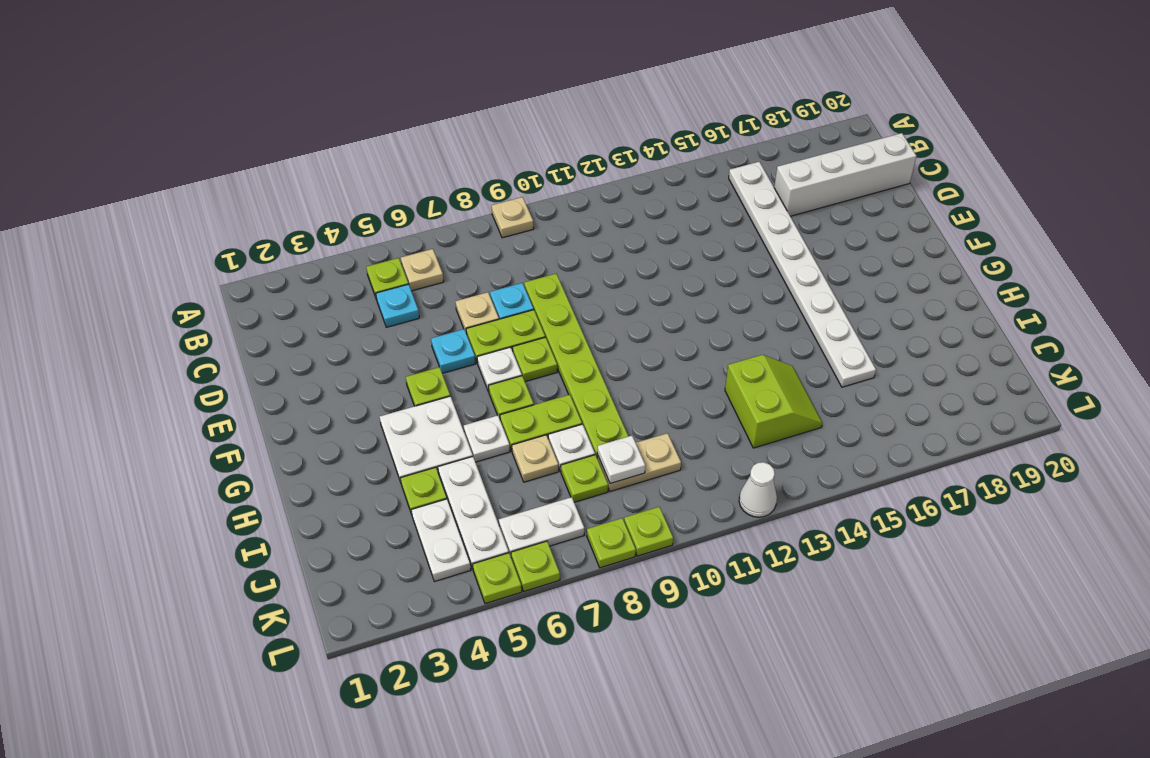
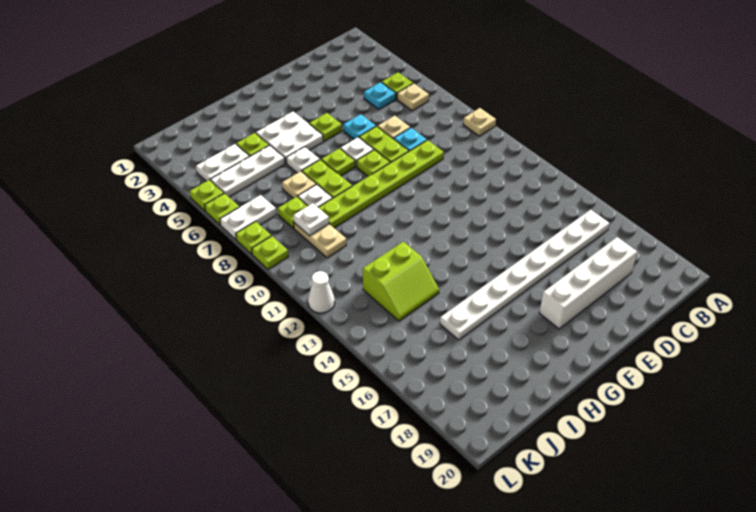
white 1x4 brick [774,133,916,216] -> white 1x4 brick turned to [539,237,637,329]
white 1x2 plate [499,497,584,556] -> white 1x2 plate turned to [220,195,276,239]

